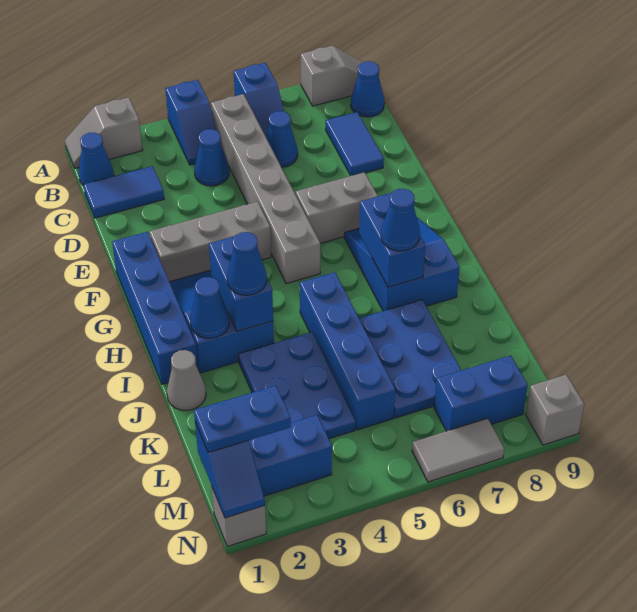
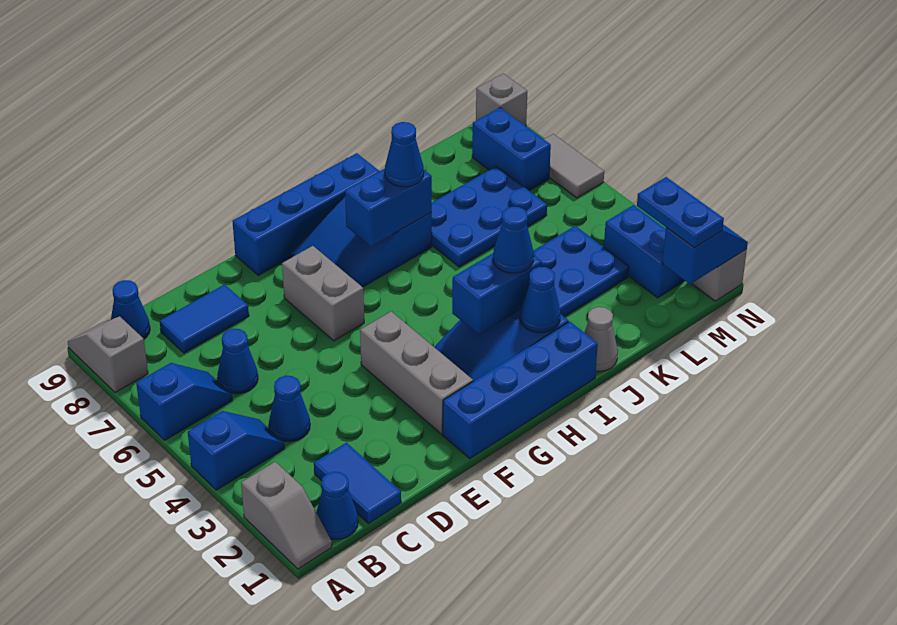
grey 1x6 brick [211,94,320,284] -> none
blue 1x4 brick [300,272,395,430] -> blue 1x4 brick moved to [233,153,379,275]

